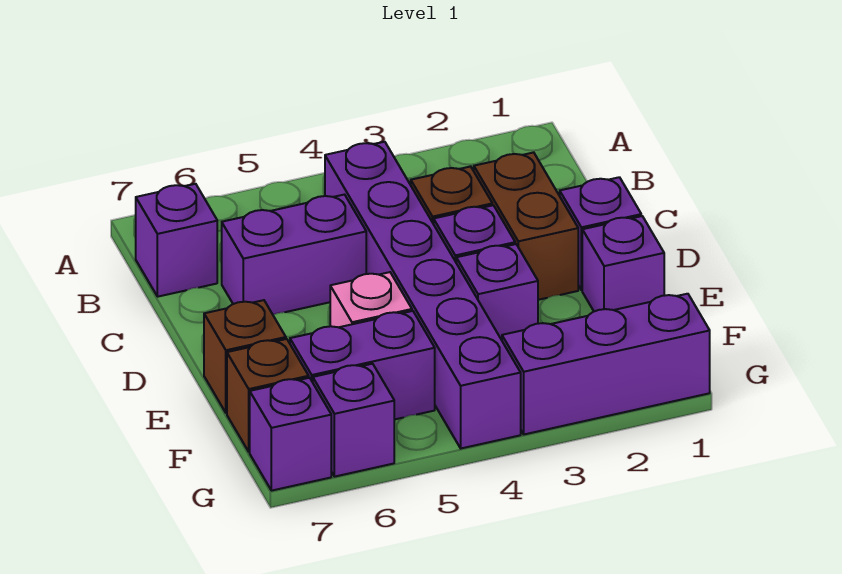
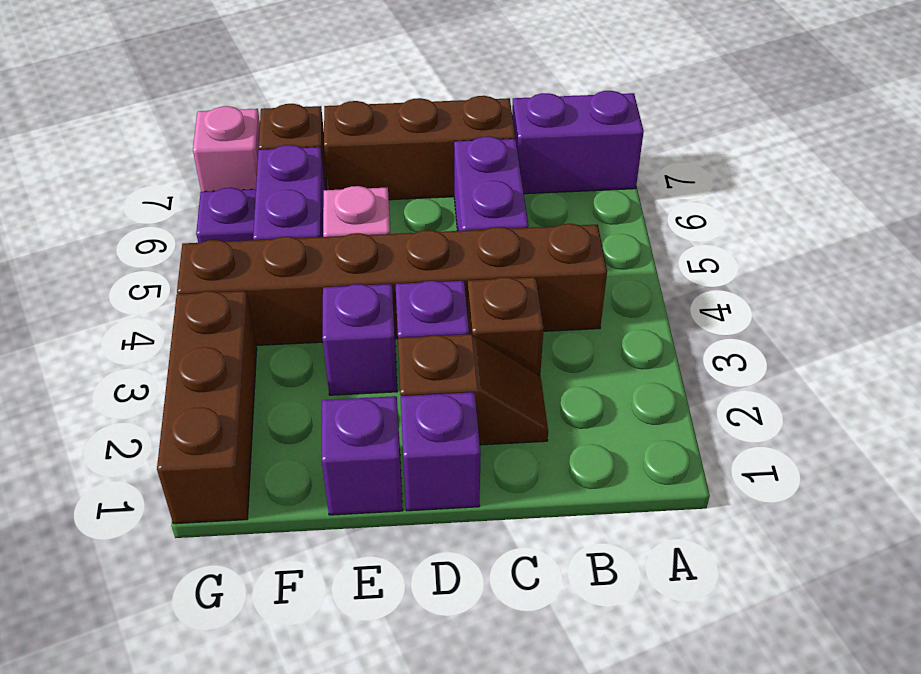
purple 1x6 brick [325,142,521,448] -> brown 1x6 brick [177,224,607,345]
purple 1x1 brick [136,184,217,297] -> purple 1x2 brick [512,91,644,194]
brown 1x2 brick [474,152,578,300] -> brown 1x2 slope [398,334,548,445]
brown 1x1 brick [204,300,286,413] -> brown 1x3 brick [324,96,515,200]
purple 1x3 brick [502,294,710,434] -> brown 1x3 brick [157,291,257,524]
purple 1x1 brick [313,364,394,477] -> purple 1x1 plate [196,188,256,243]
purple 1x1 brick [250,378,331,491] -> pink 1x1 brick [193,106,260,192]

